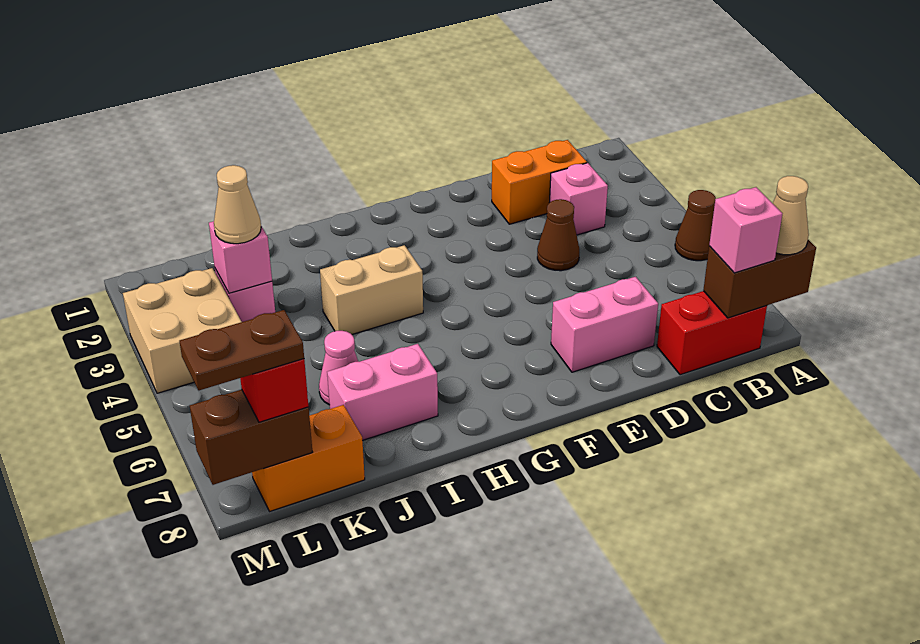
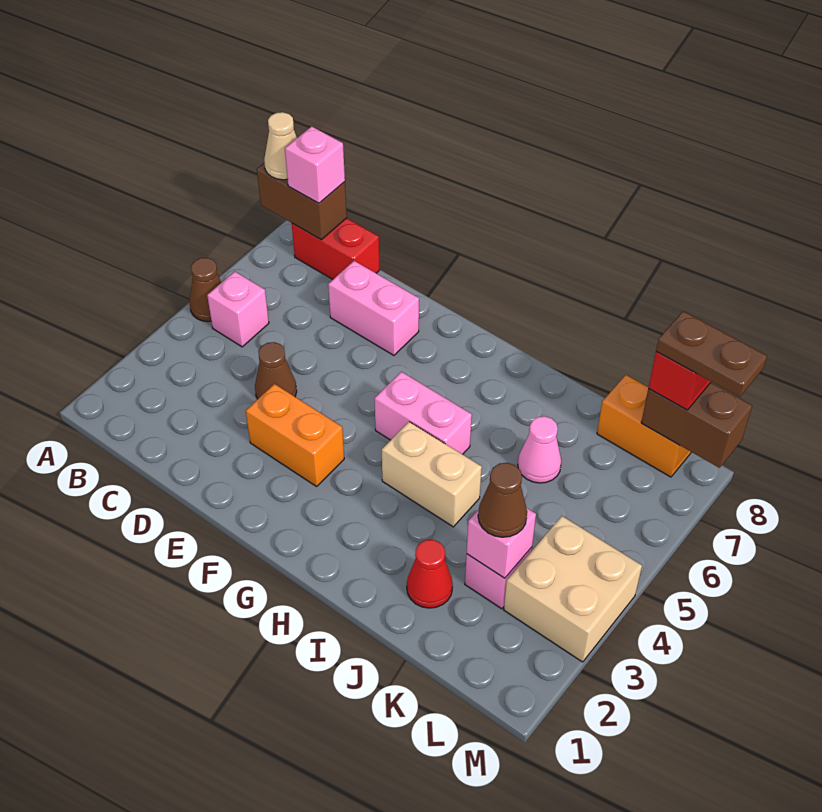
orange 1x2 brick [492,140,587,224] -> orange 1x2 brick moved to [246,384,344,486]
pink 1x1 brick [550,163,608,235] -> pink 1x1 brick moved to [207,272,269,347]
pink 1x2 brick [327,344,438,441] -> pink 1x2 brick moved to [374,372,472,454]
none -> red 1x1 cone [407,540,453,608]
tan 1x1 cone [214,165,261,244] -> brown 1x1 cone [478,463,527,537]

